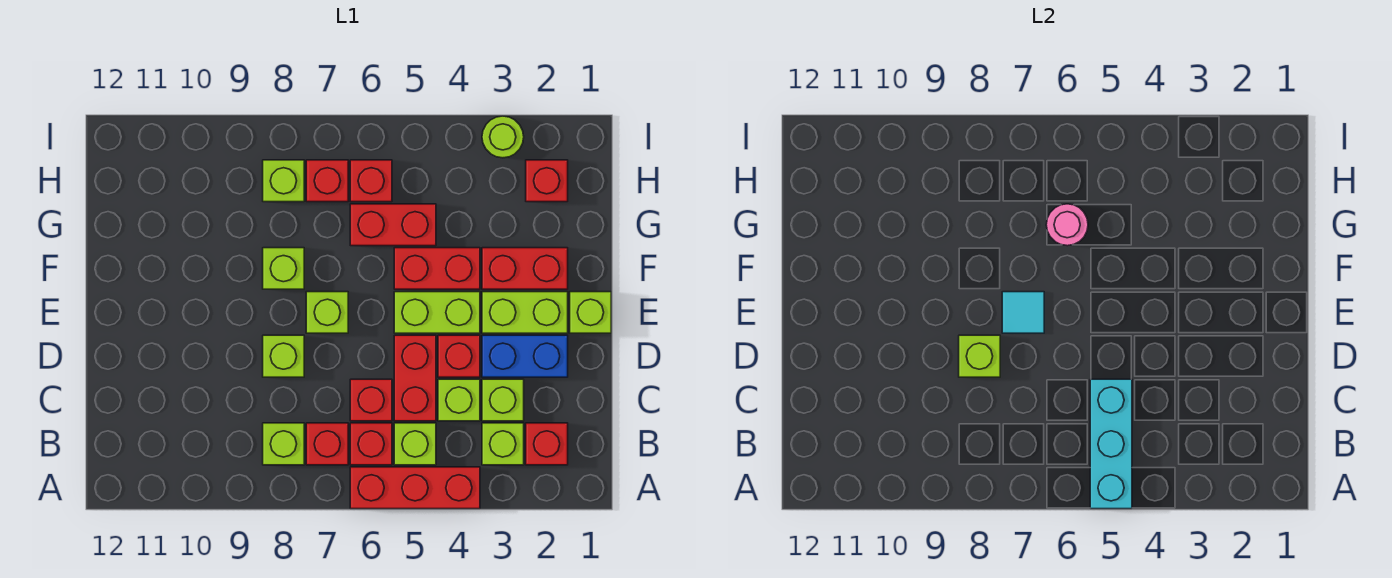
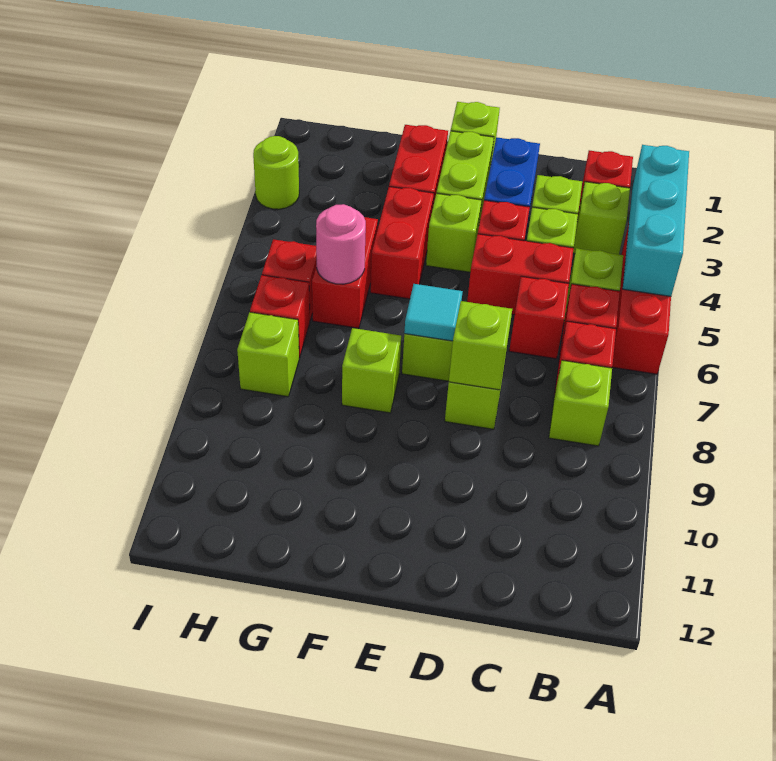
cyan 1x3 brick [1090,379,1132,509] -> cyan 1x3 brick turned to [623,145,689,296]
lime 1x2 brick [394,292,480,333] -> lime 1x1 brick [426,193,482,272]
red 1x1 brick [526,160,568,202] -> none

